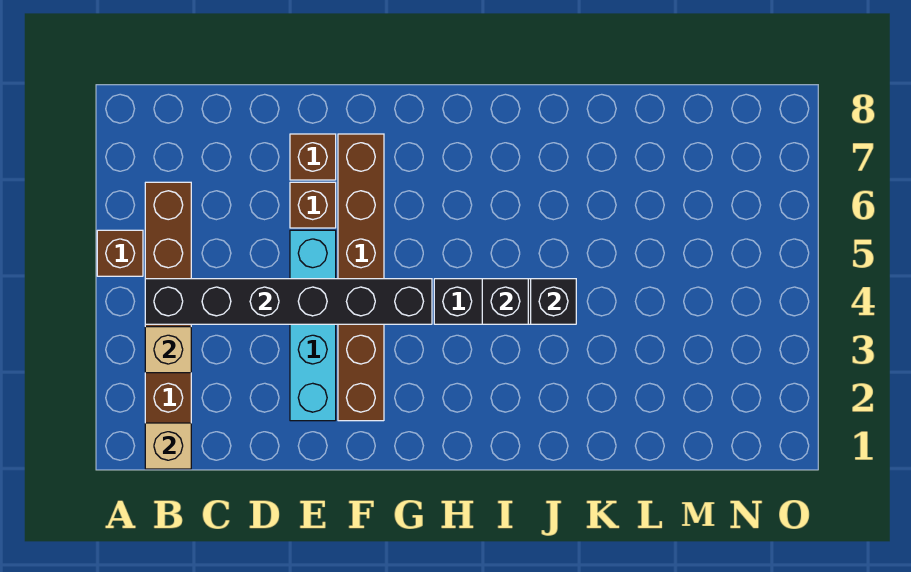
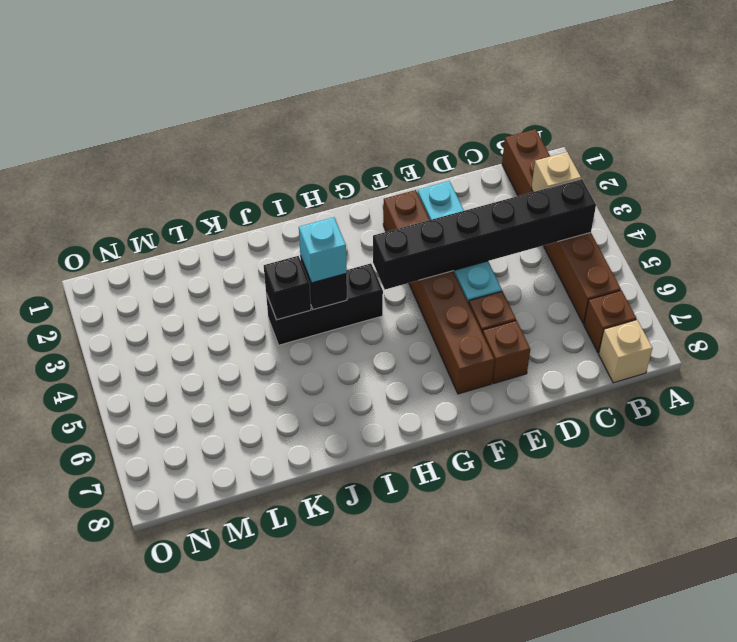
brown 1x1 brick [97,230,143,276] -> brown 1x1 brick moved to [584,290,636,353]
tan 1x1 brick [145,423,191,469] -> tan 1x1 brick moved to [599,320,652,383]
none -> cyan 1x1 brick [299,217,347,283]

